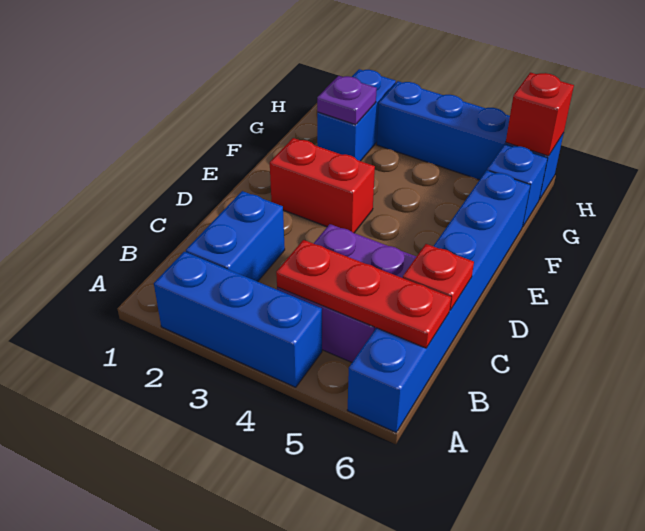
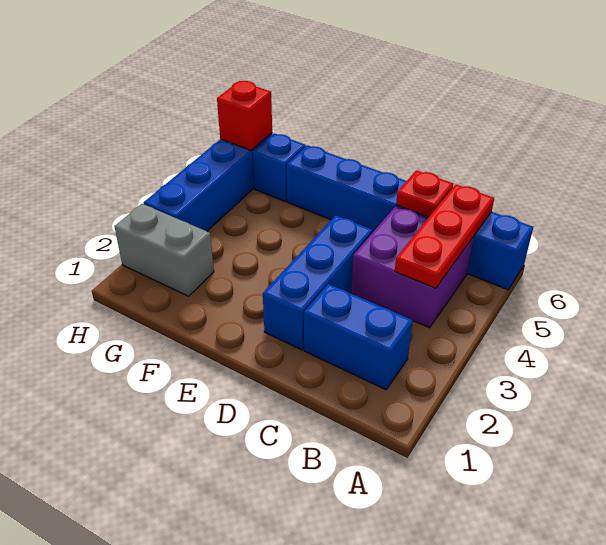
blue 1x3 brick [154,252,322,387] -> blue 1x3 brick moved to [263,215,372,350]
red 1x2 brick [270,138,375,233] -> none
blue 1x2 brick [317,69,396,161] -> grey 1x2 brick [114,204,214,296]
purple 1x1 plate [317,76,377,125] -> none

